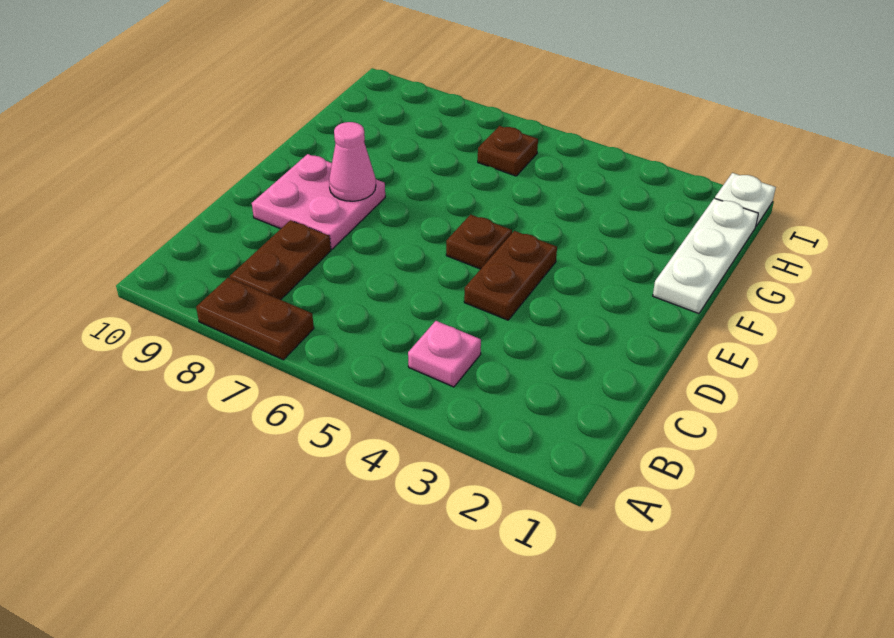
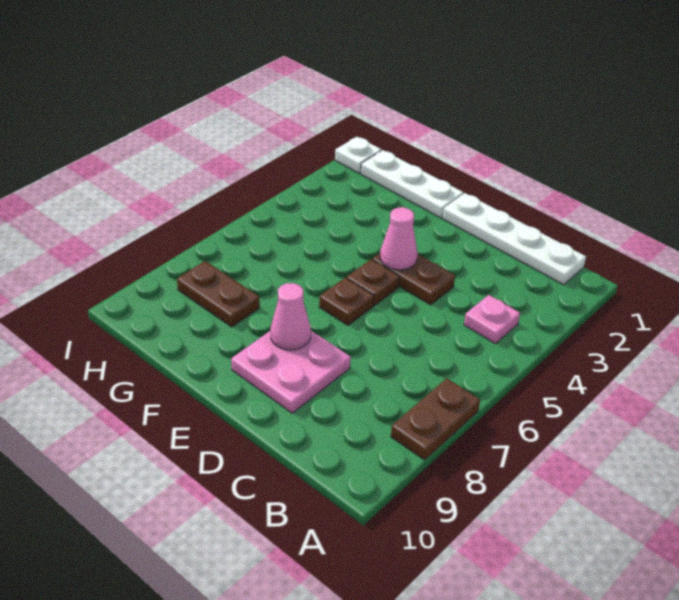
none -> white 1x4 plate [443,193,586,285]
brown 1x2 plate [230,220,331,300] -> brown 1x2 plate moved to [177,261,260,327]
none -> pink 1x1 cone [380,207,418,270]
brown 1x1 plate [478,126,538,176] -> brown 1x1 plate moved to [319,278,374,325]

